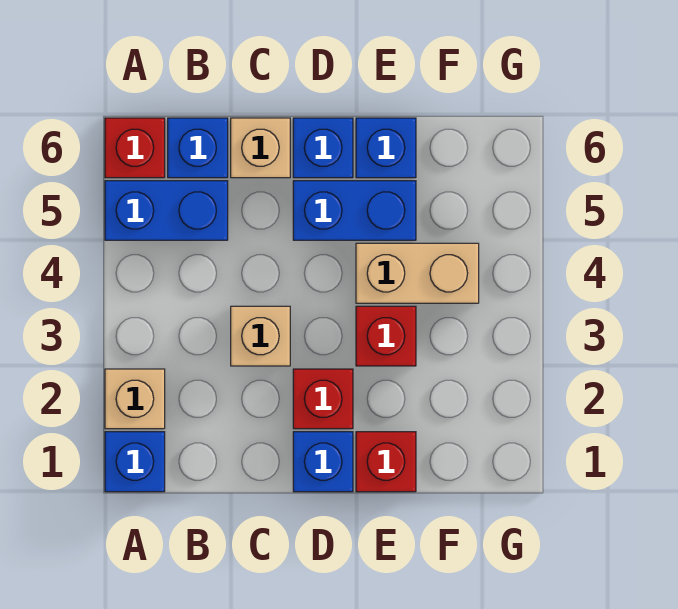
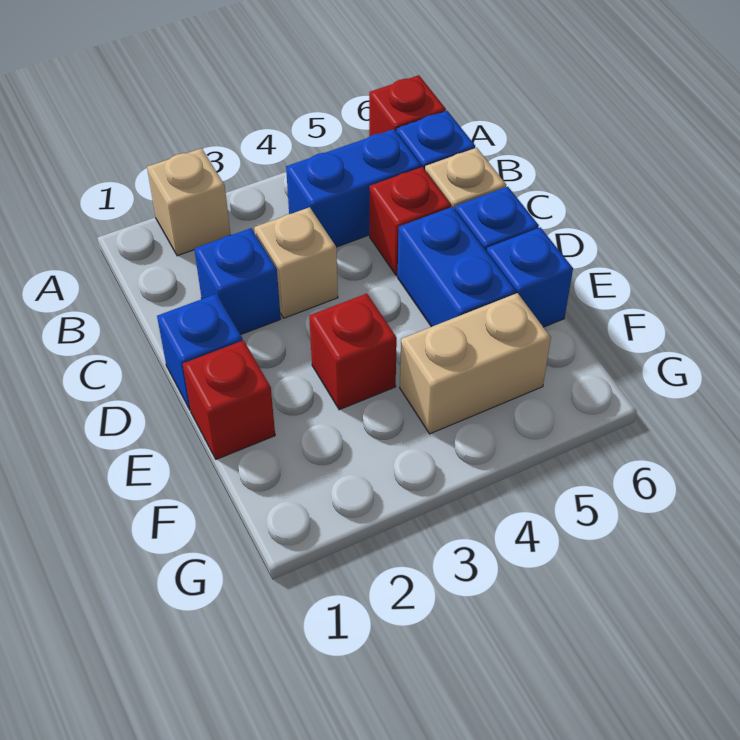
blue 1x1 brick [105,432,165,492] -> blue 1x1 brick moved to [194,228,281,335]
blue 1x2 brick [105,181,228,240] -> blue 1x2 brick turned to [286,129,421,247]
red 1x1 brick [293,369,353,429] -> red 1x1 brick moved to [370,167,451,276]
tan 1x2 brick [356,243,479,303] -> tan 1x2 brick turned to [400,293,551,434]

